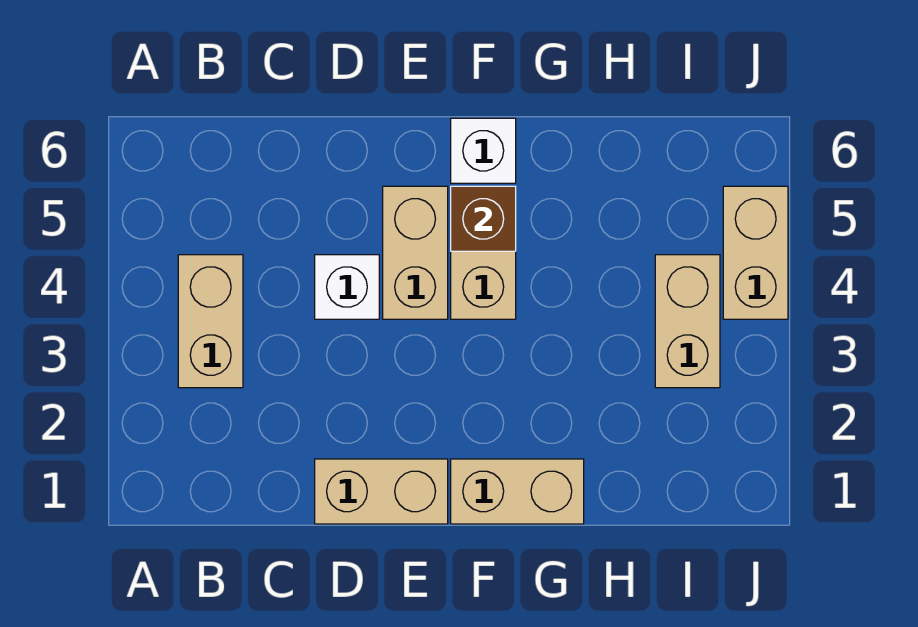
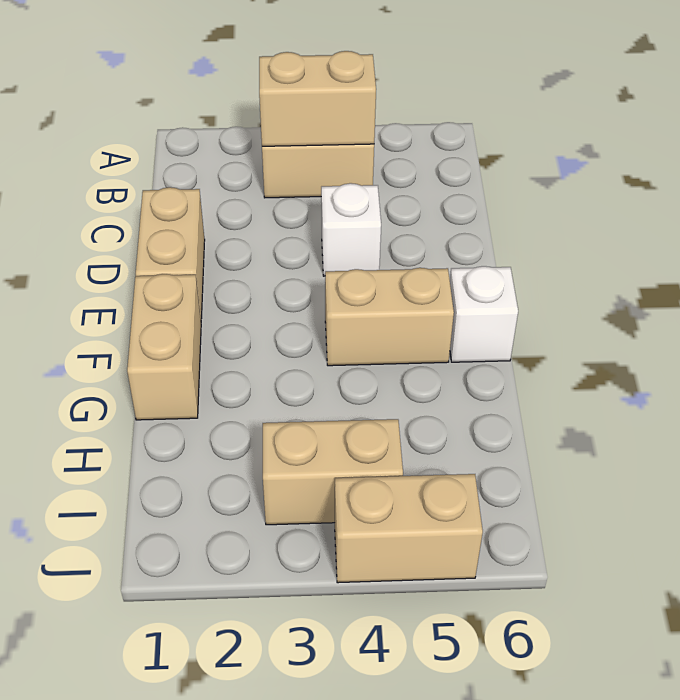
tan 1x2 brick [383,186,448,319] -> tan 1x2 brick moved to [259,51,376,146]
brown 1x1 brick [451,186,516,251] -> none

